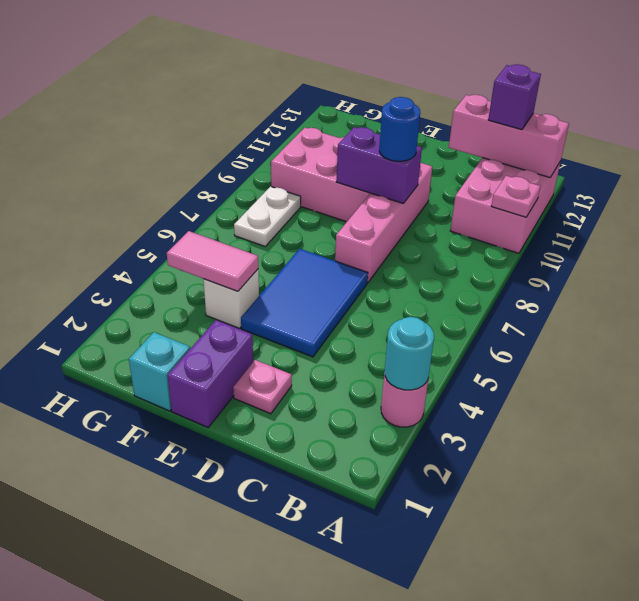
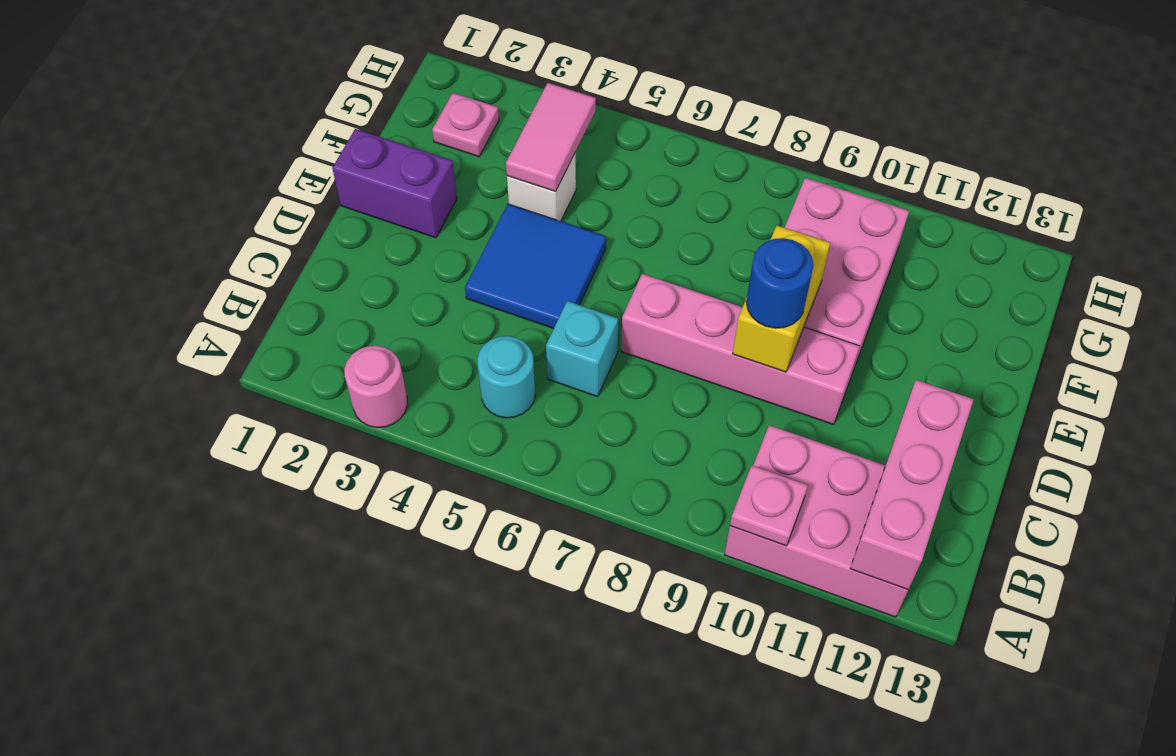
cyan 1x1 round brick [385,317,434,390] -> cyan 1x1 round brick moved to [477,336,535,418]
purple 1x1 brick [488,64,541,130] -> none
pink 1x1 plate [233,360,292,414] -> pink 1x1 plate moved to [432,93,499,157]
blue 2x3 tile [241,249,368,357] -> blue 2x2 tile [465,204,606,329]
purple 1x2 brick [336,127,422,203] -> yellow 1x2 brick [733,225,830,372]
cyan 1x1 brick [129,332,190,411] -> cyan 1x1 brick moved to [546,301,619,397]
white 1x2 plate [234,186,301,246] -> none

